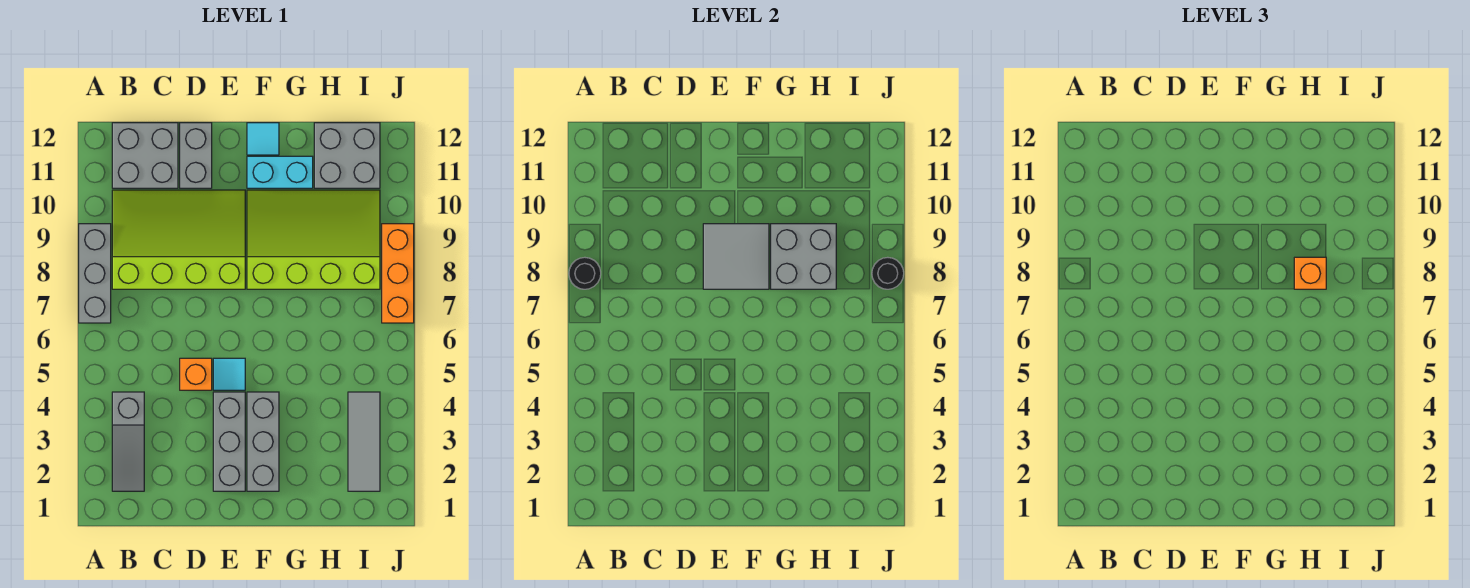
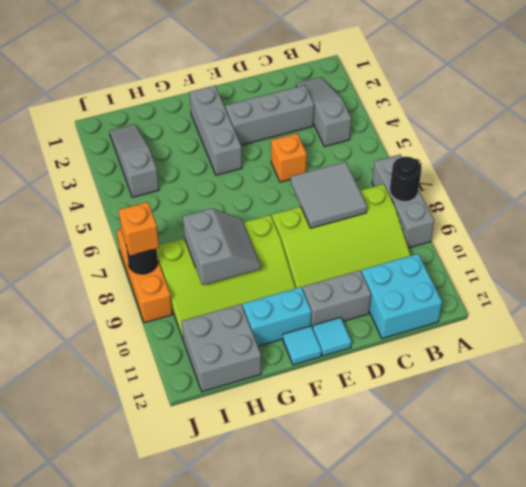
grey 2x2 brick [112,123,178,188] -> cyan 2x2 brick [361,254,442,339]
grey 1x2 brick [180,123,212,188] -> grey 1x2 brick turned to [303,270,371,328]
grey 1x3 brick [213,392,245,491] -> grey 1x3 brick turned to [225,85,314,145]
cyan 1x1 tile [213,358,245,390] -> cyan 1x1 tile moved to [313,317,351,356]
grey 2x2 tile [703,224,769,289] -> grey 2x2 tile moved to [291,162,367,228]
grey 2x2 brick [771,224,836,289] -> grey 2x2 slope [183,208,261,285]
orange 1x1 brick [1294,257,1326,289] -> orange 1x1 brick moved to [118,202,159,256]
grey 1x3 tile [348,392,380,491] -> grey 1x3 slope [109,124,159,197]

